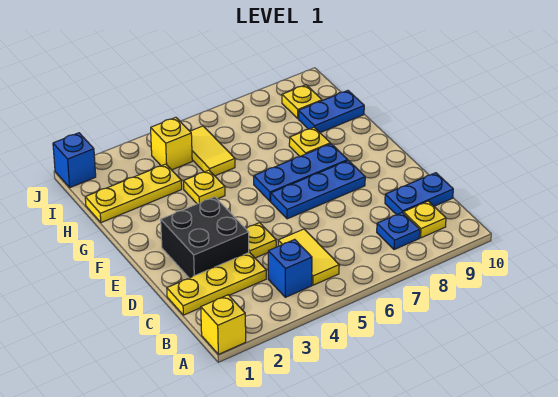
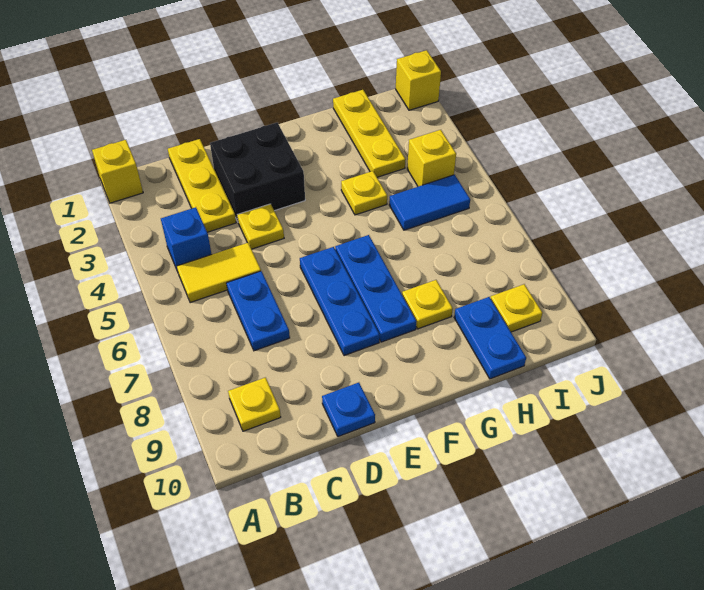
blue 1x1 plate [377,213,420,250] -> blue 1x1 plate moved to [322,383,375,437]
blue 1x2 plate [385,173,453,215] -> blue 1x2 plate moved to [227,271,290,351]
yellow 1x2 tile [190,126,235,176] -> blue 1x2 tile [389,175,470,230]
blue 1x1 brick [53,133,96,187] -> yellow 1x1 brick [396,50,441,110]

